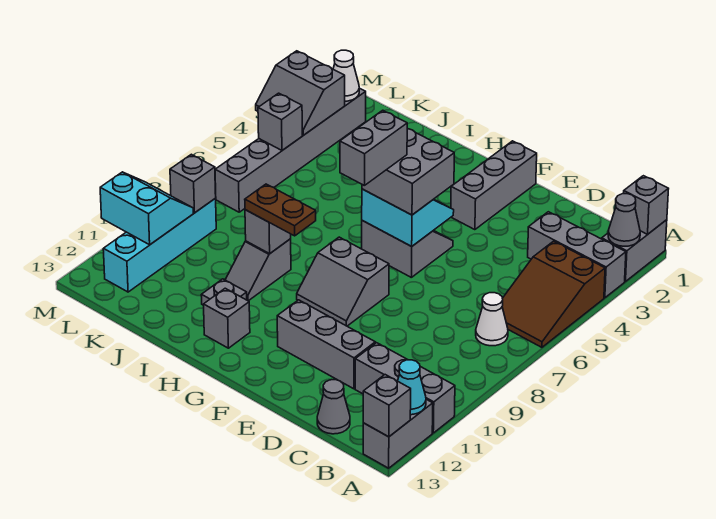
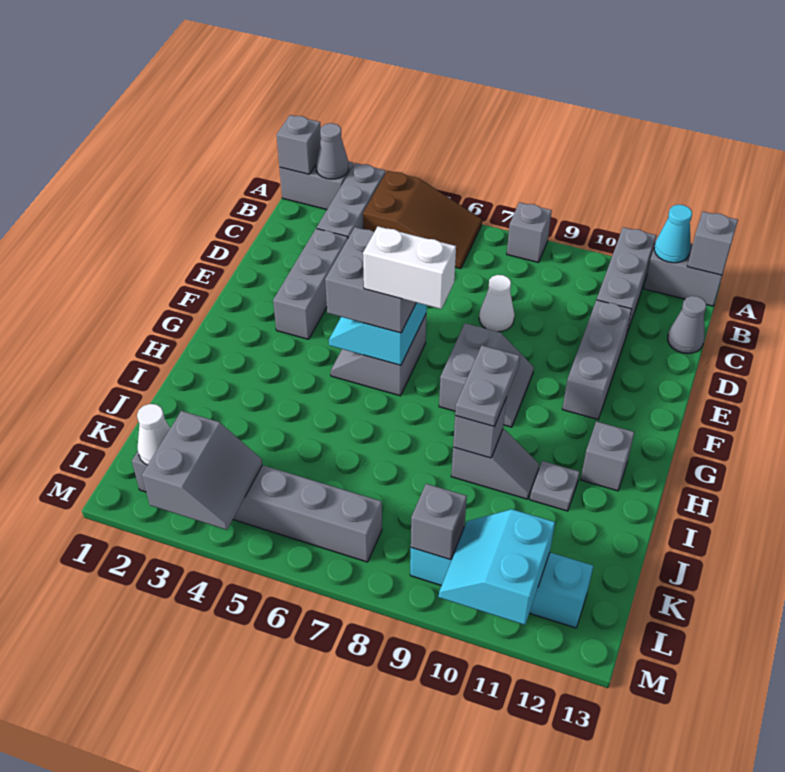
white 1x1 cone [476,293,508,346] -> white 1x1 cone moved to [479,275,515,332]
grey 1x3 brick [451,141,537,230] -> grey 1x3 brick turned to [273,228,348,339]
grey 1x2 brick [340,110,407,186] -> white 1x2 brick [363,226,456,309]
brown 1x2 plate [245,184,316,236] -> grey 1x2 plate [455,346,520,427]
grey 1x1 brick [258,93,302,150] -> grey 1x1 brick moved to [507,202,552,262]

